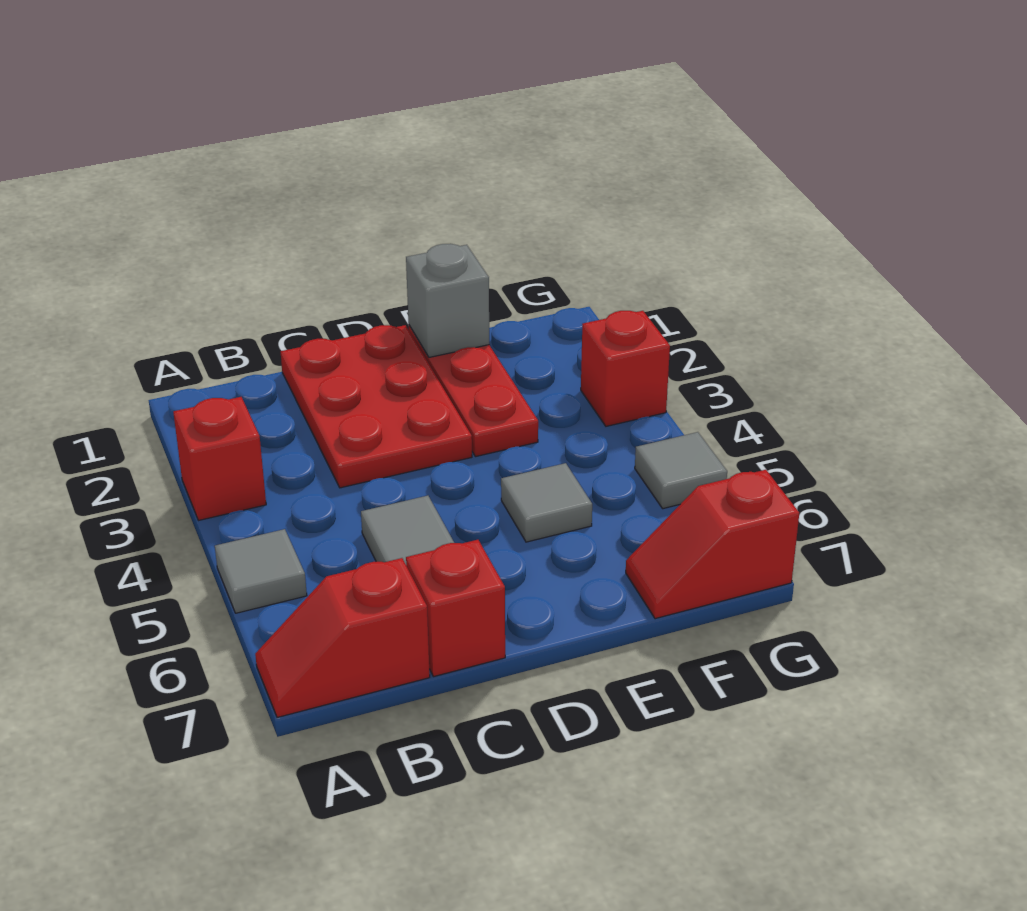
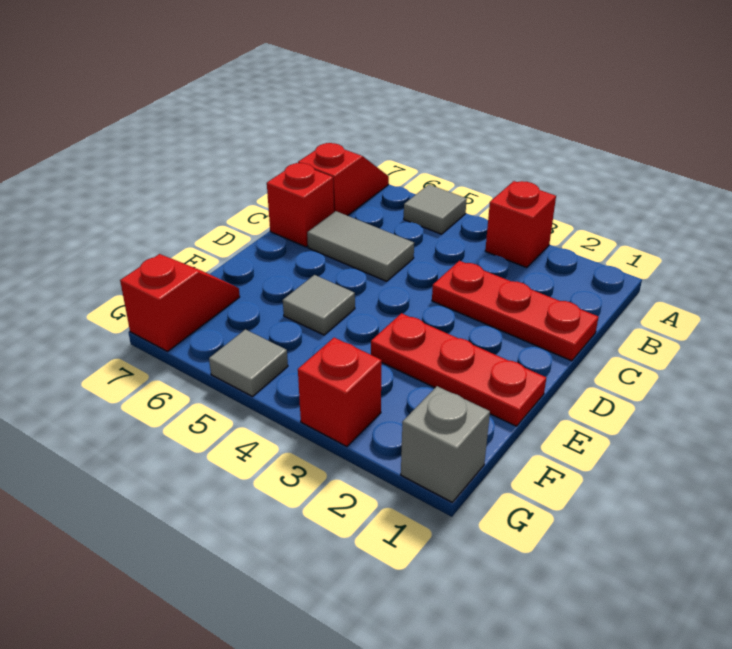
red 2x3 plate [281,325,472,488] -> red 1x3 plate [432,261,599,361]
grey 1x1 brick [406,244,489,357] -> grey 1x1 brick moved to [401,386,490,502]

